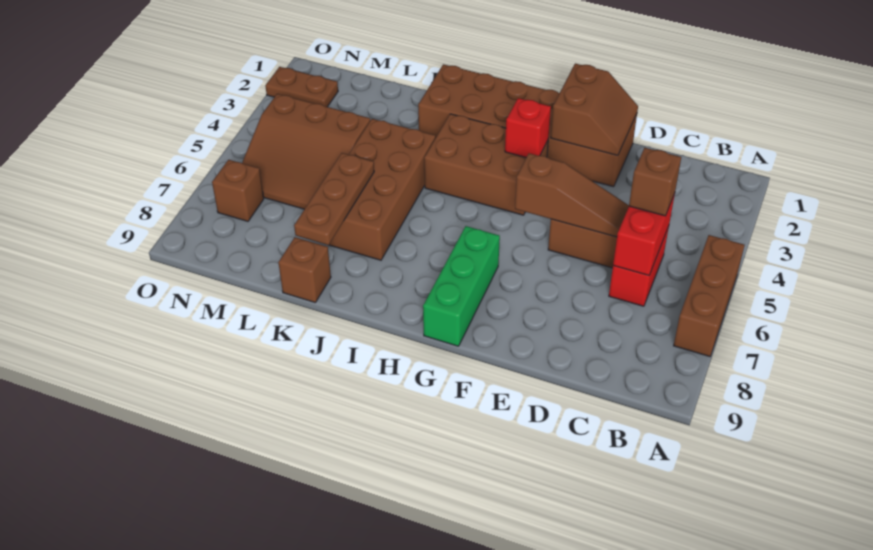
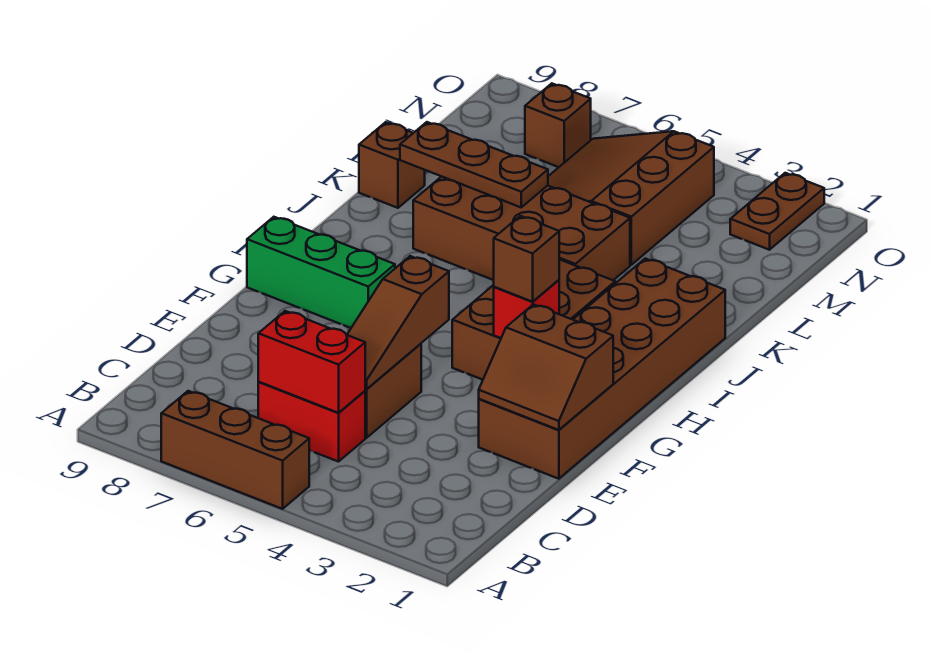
brown 1x1 brick [629,148,681,216] -> brown 1x1 brick moved to [494,216,559,302]

